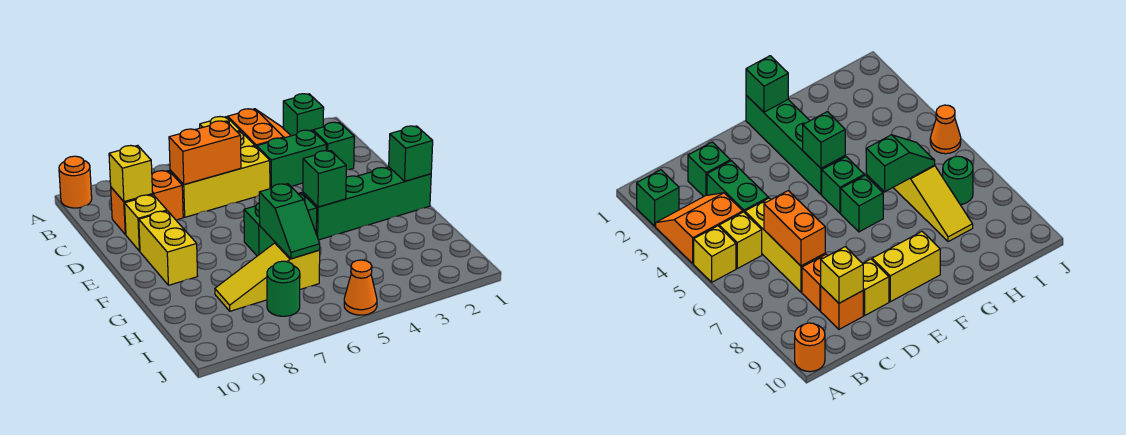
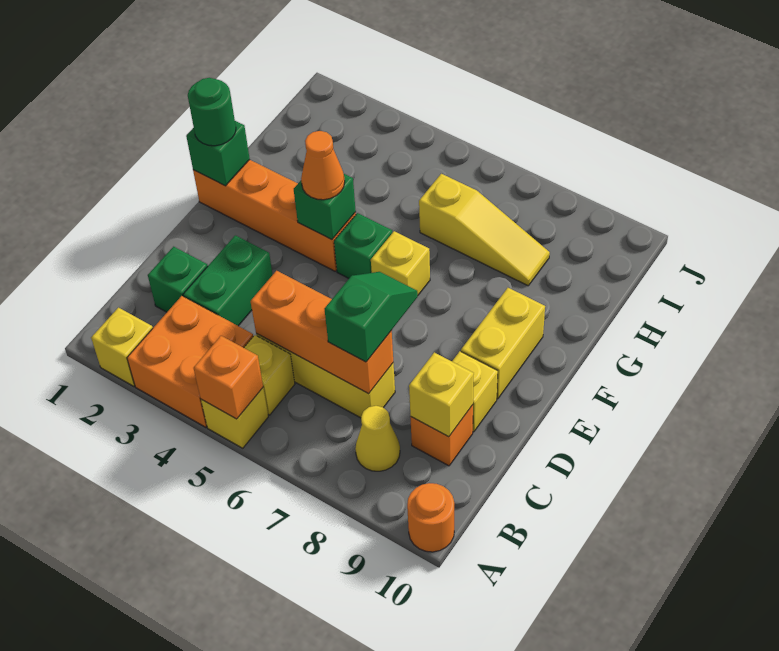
green 1x1 brick [283,94,324,136] -> yellow 1x1 brick [91,308,153,386]
orange 2x2 slope [228,109,291,147] -> orange 2x2 brick [127,296,253,427]
none -> yellow 1x1 cone [355,406,400,471]
green 1x2 brick [257,130,326,189] -> green 1x2 brick turned to [183,235,273,326]
orange 1x2 brick [169,121,241,185] -> orange 1x3 brick [251,271,393,394]
orange 1x1 brick [152,171,183,220] -> orange 1x1 brick moved to [194,336,263,419]
green 1x4 brick [303,167,431,240] -> orange 1x4 brick [193,160,356,271]
green 1x1 brick [244,203,276,256] -> yellow 1x1 brick [371,231,430,295]
green 1x2 slope [259,184,320,259] -> green 1x2 slope moved to [325,272,418,362]
green 1x1 round brick [267,261,300,316] -> green 1x1 round brick moved to [188,78,236,146]
orange 1x1 cone [344,260,377,315] -> orange 1x1 cone moved to [301,131,345,200]

